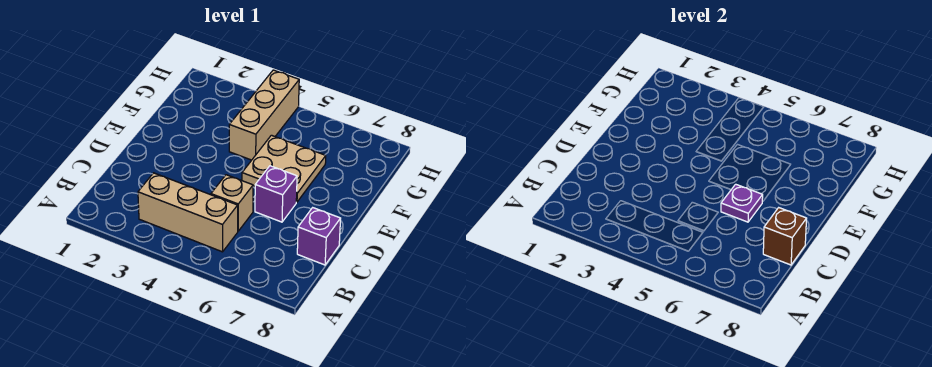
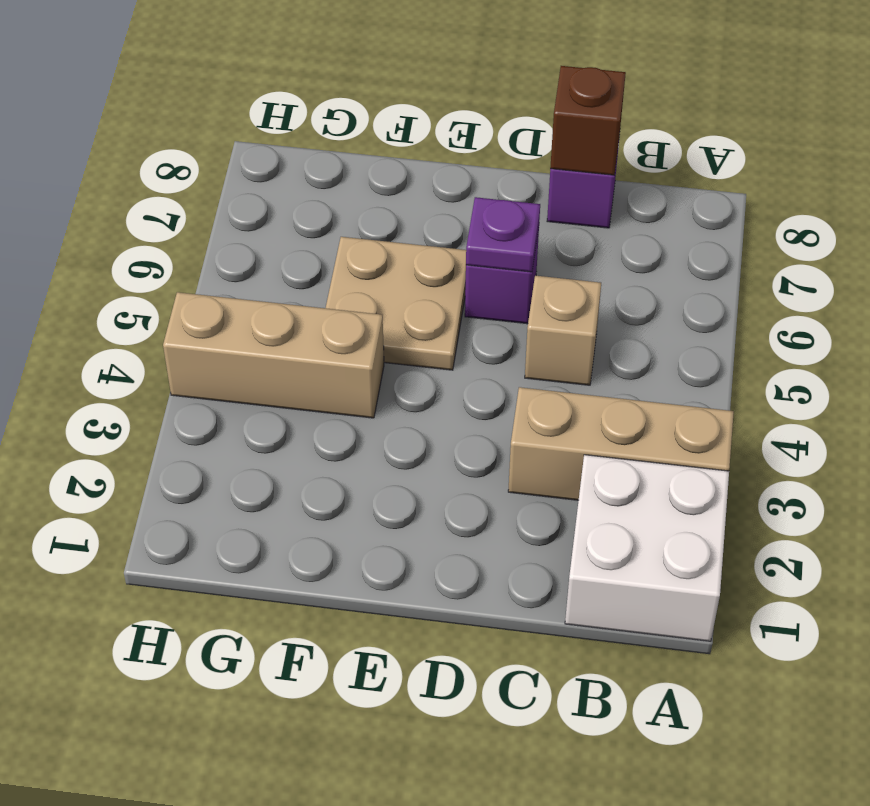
none -> white 2x2 brick [565,455,729,641]
tan 1x3 brick [138,173,238,252] -> tan 1x3 brick turned to [508,387,734,500]

